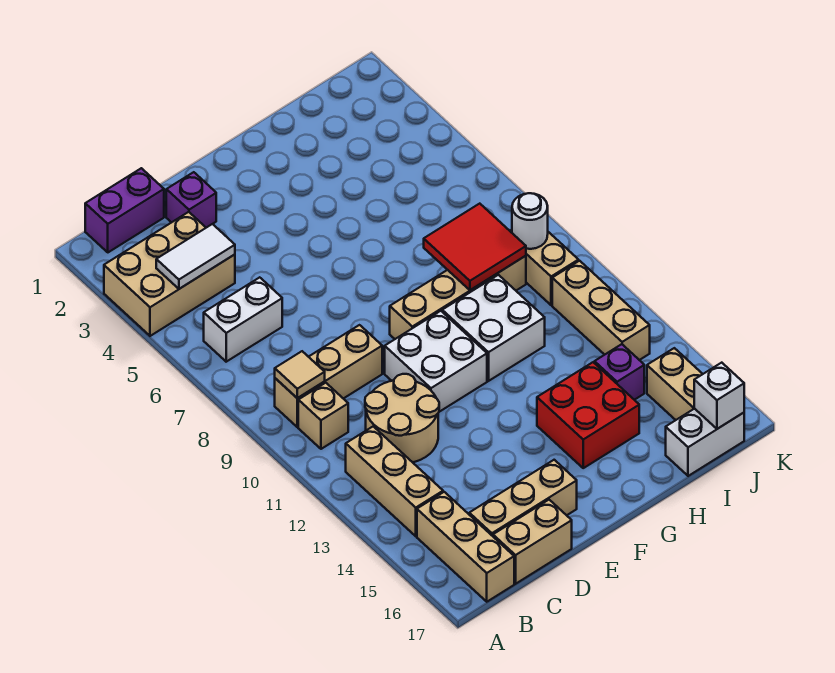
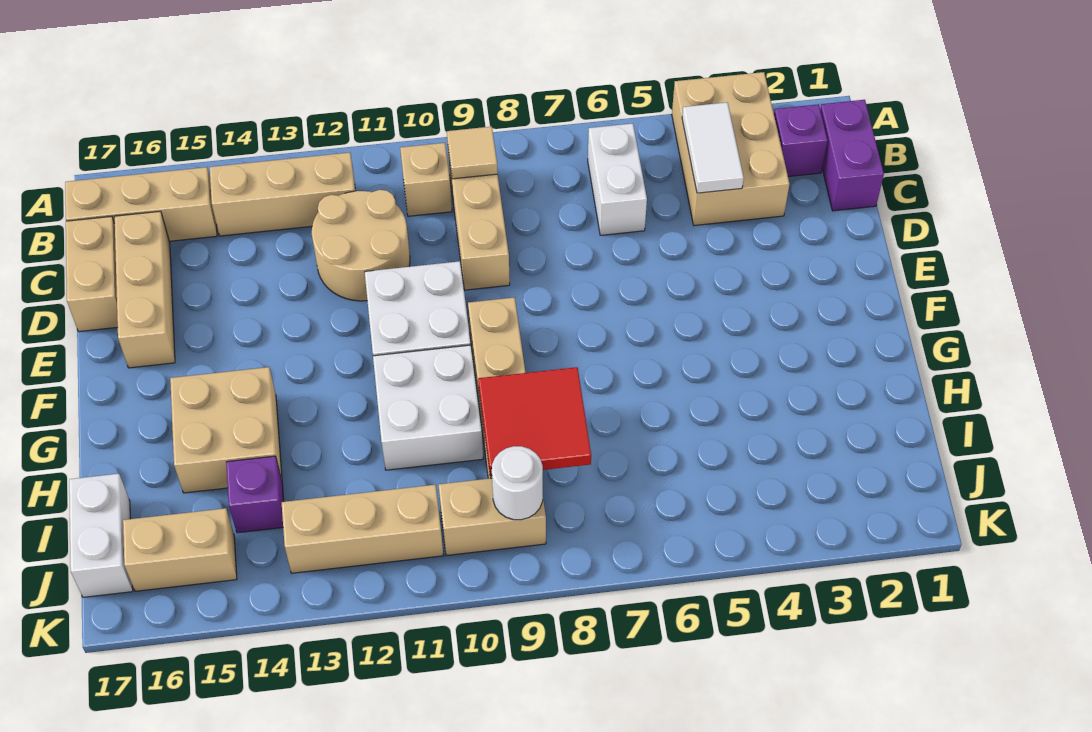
purple 1x1 brick [166,172,216,228] -> purple 1x1 brick moved to [774,104,827,177]
red 2x2 brick [537,362,639,468] -> tan 2x2 brick [170,367,282,493]
white 1x1 brick [694,363,744,429] -> none

